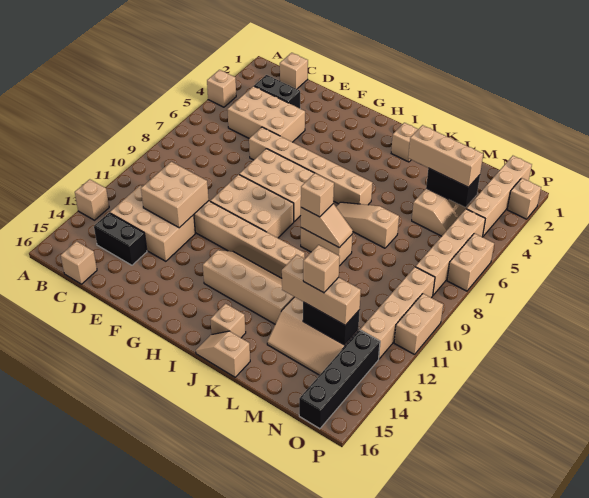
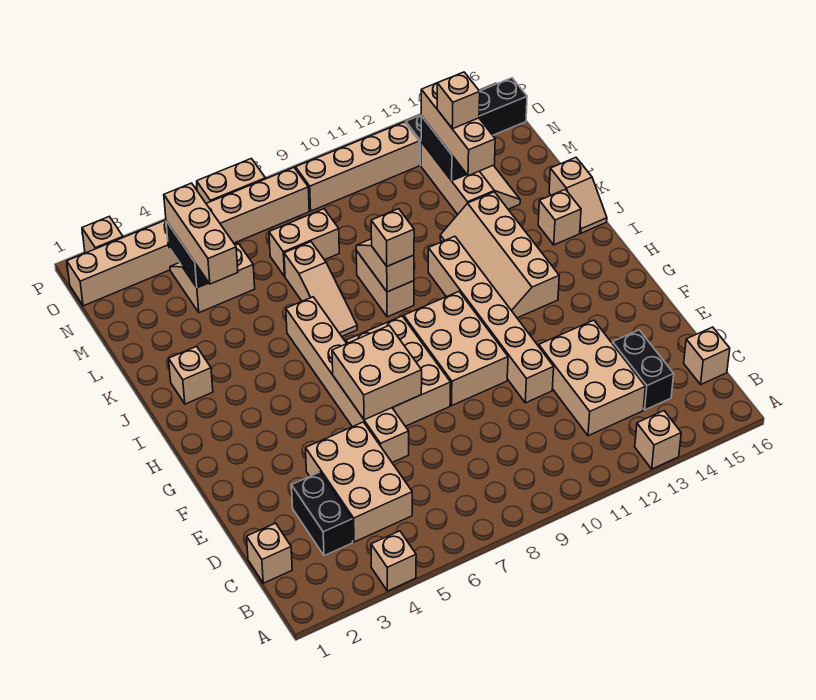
tan 2x2 brick [141,162,209,228] -> tan 2x2 brick moved to [332,325,422,420]
tan 1x2 brick [394,294,443,355] -> tan 1x2 brick moved to [269,209,339,277]

